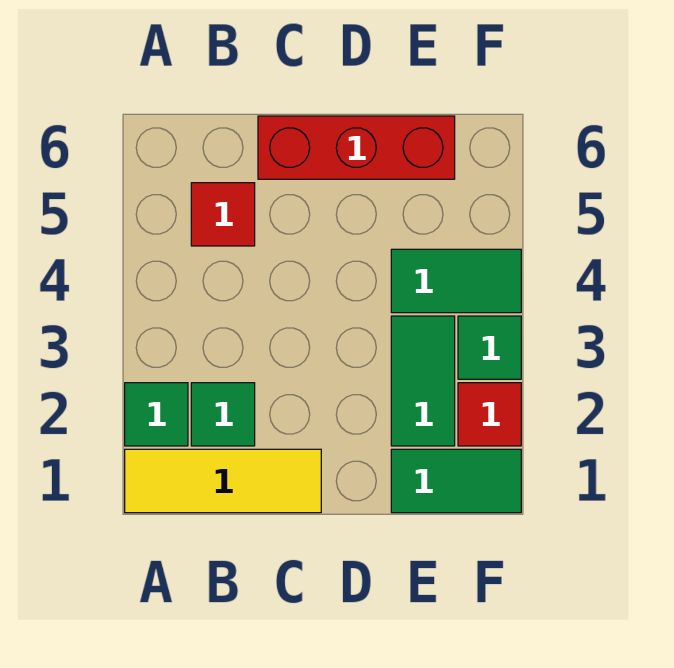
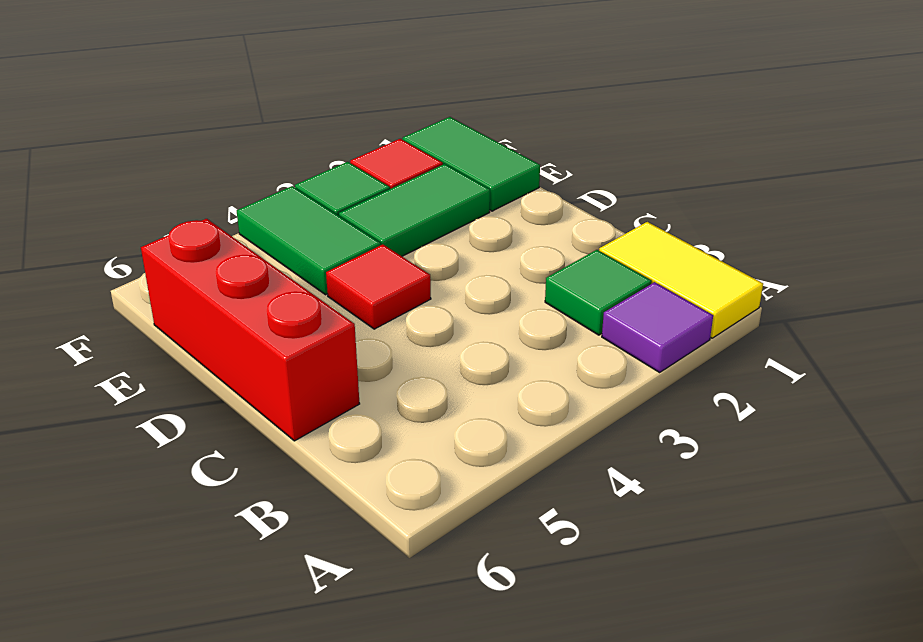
yellow 1x3 tile [125,449,321,513] -> yellow 1x2 tile [599,222,763,338]
green 1x1 tile [125,383,188,446] -> purple 1x1 tile [602,282,713,372]
red 1x1 tile [191,183,255,246] -> red 1x1 tile moved to [326,244,431,329]

